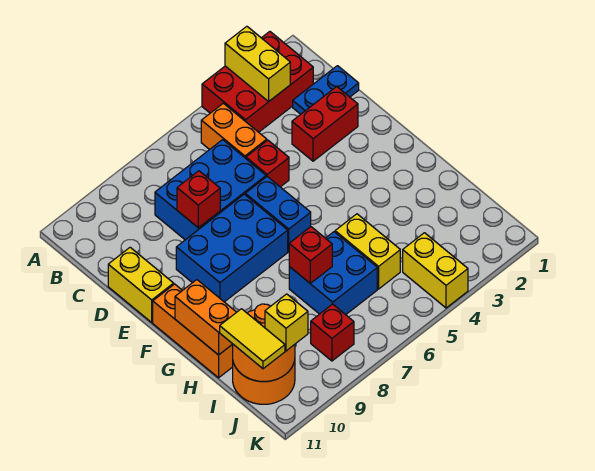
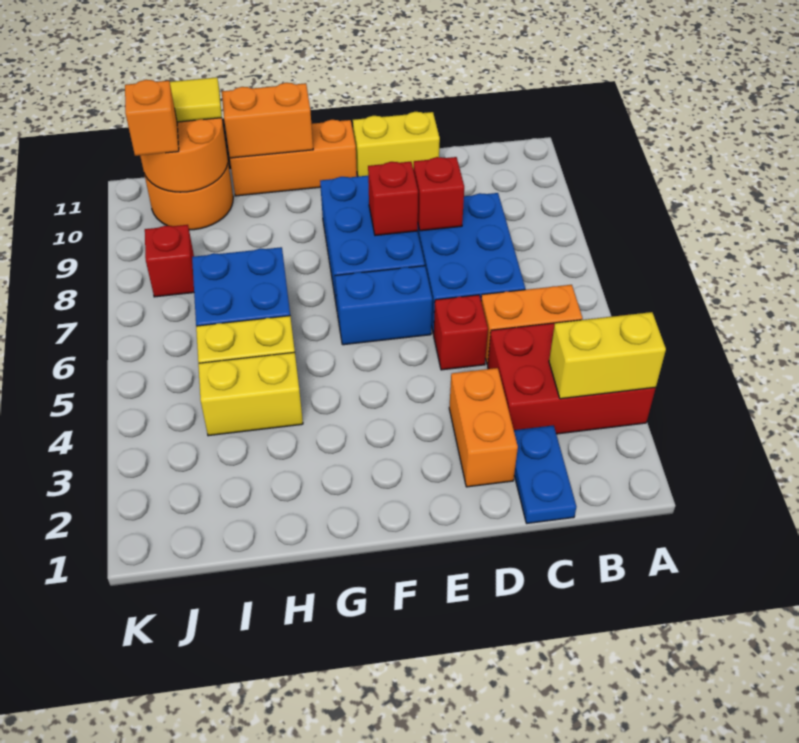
red 2x3 brick [202,32,313,132] -> red 2x3 brick turned to [488,315,656,434]
red 1x2 brick [292,87,358,161] -> orange 1x2 brick [449,368,518,487]
red 1x1 brick [289,227,332,283] -> red 1x1 brick moved to [368,162,418,236]
yellow 1x2 brick [403,233,468,308] -> yellow 1x2 brick moved to [198,352,303,436]
yellow 1x1 brick [265,294,308,351] -> orange 1x1 brick [125,80,179,156]

